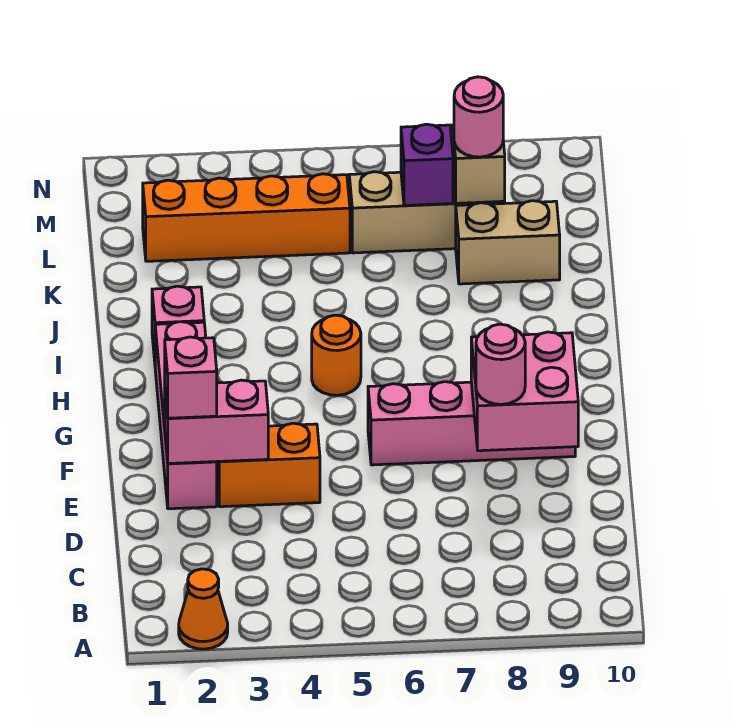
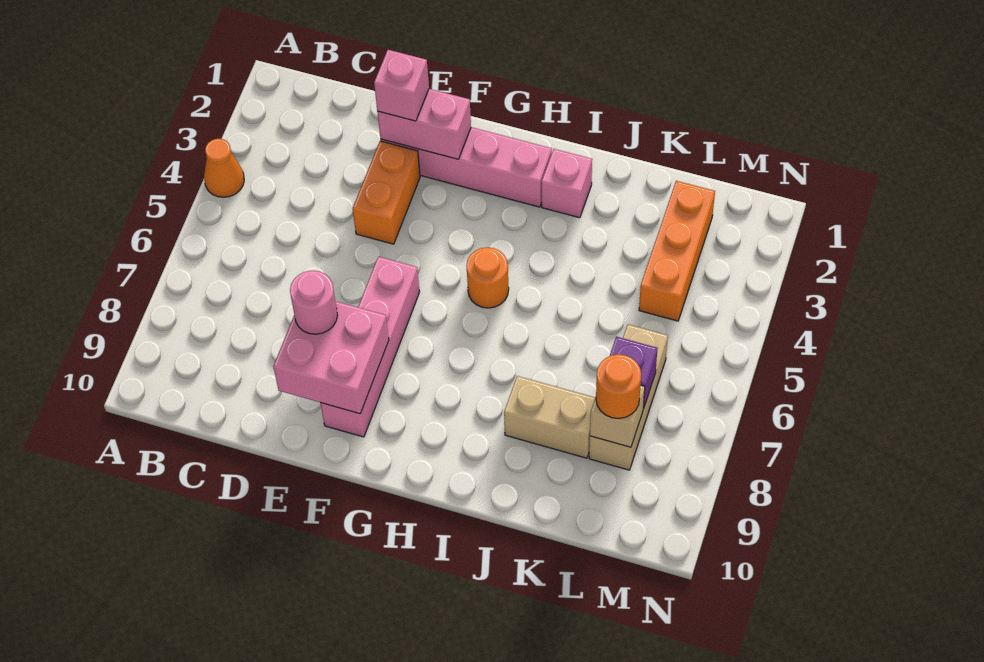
orange 1x1 cone [179,569,228,649] -> orange 1x1 cone moved to [204,139,244,197]
pink 1x2 brick [165,380,268,464] -> pink 1x2 brick turned to [377,89,471,159]
tan 1x2 brick [456,201,560,284] -> tan 1x2 brick turned to [504,376,595,458]
orange 1x4 brick [143,174,350,261] -> orange 1x3 brick [639,181,715,321]
pink 1x1 round brick [454,77,503,157] -> orange 1x1 round brick [596,354,641,419]

